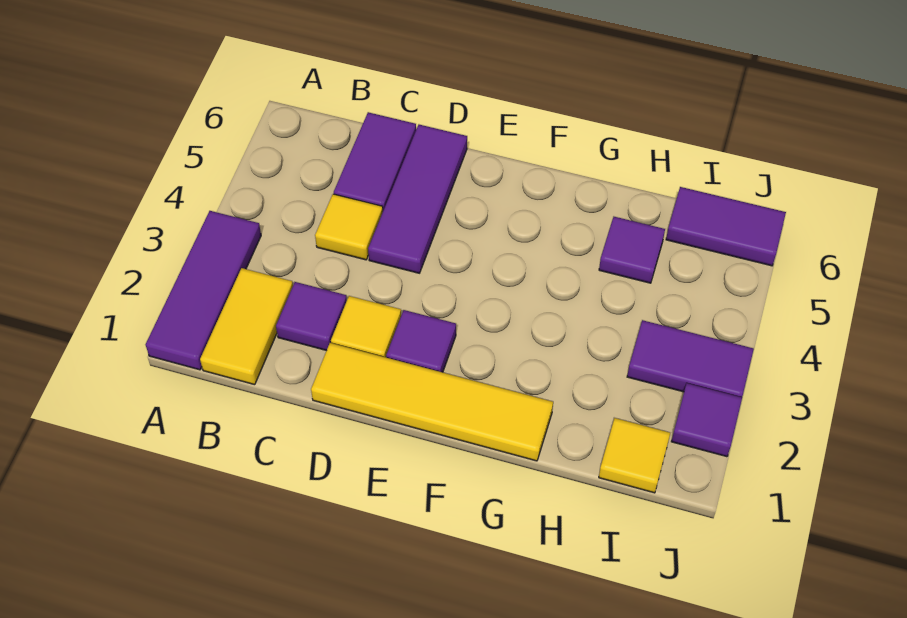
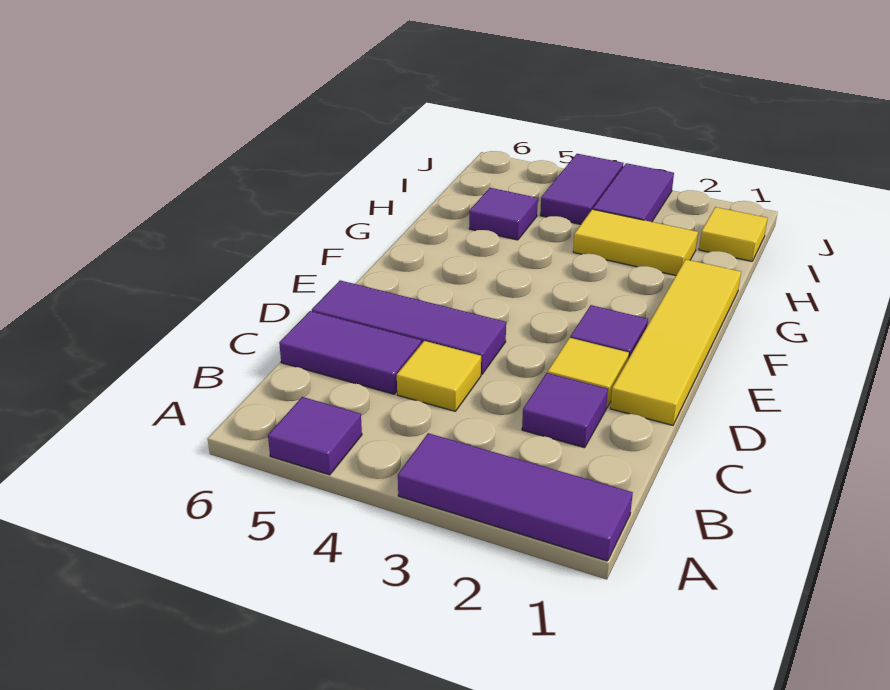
yellow 1x2 tile [200,268,293,385] -> yellow 1x2 tile moved to [573,209,698,276]
purple 1x2 tile [666,187,786,266] -> purple 1x2 tile moved to [540,154,624,224]
purple 1x1 tile [671,383,742,457] -> purple 1x1 tile moved to [268,397,362,475]

